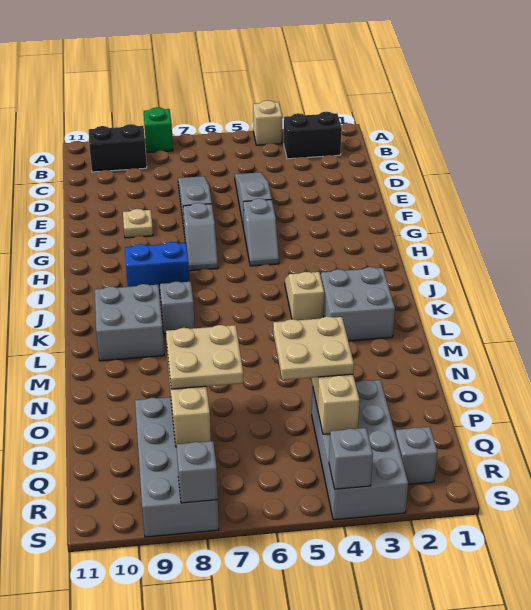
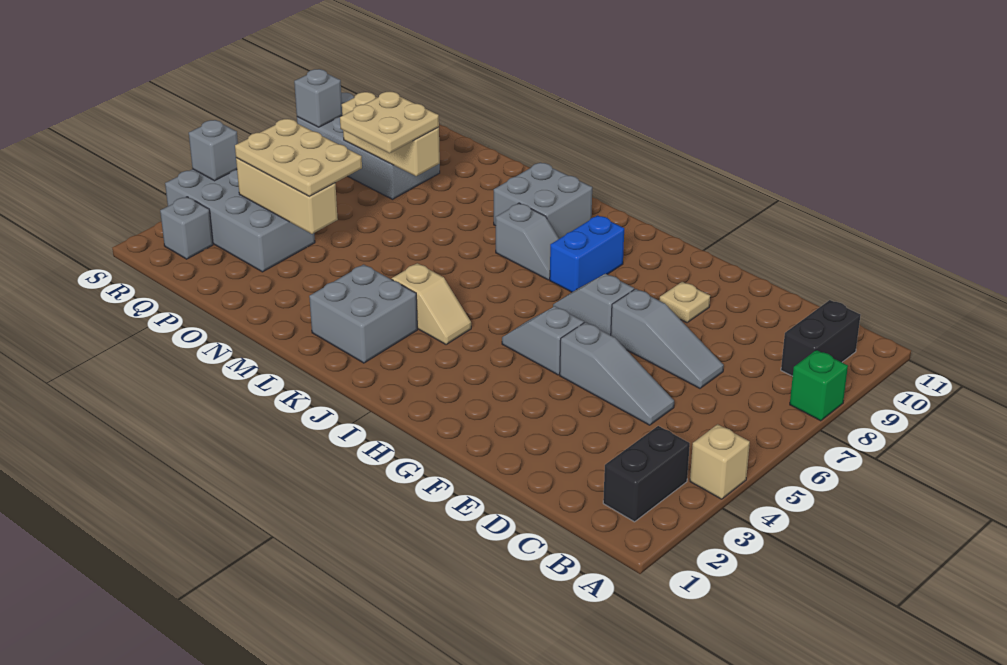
tan 2x2 plate [273,316,354,380] -> tan 2x3 plate [235,119,362,197]

